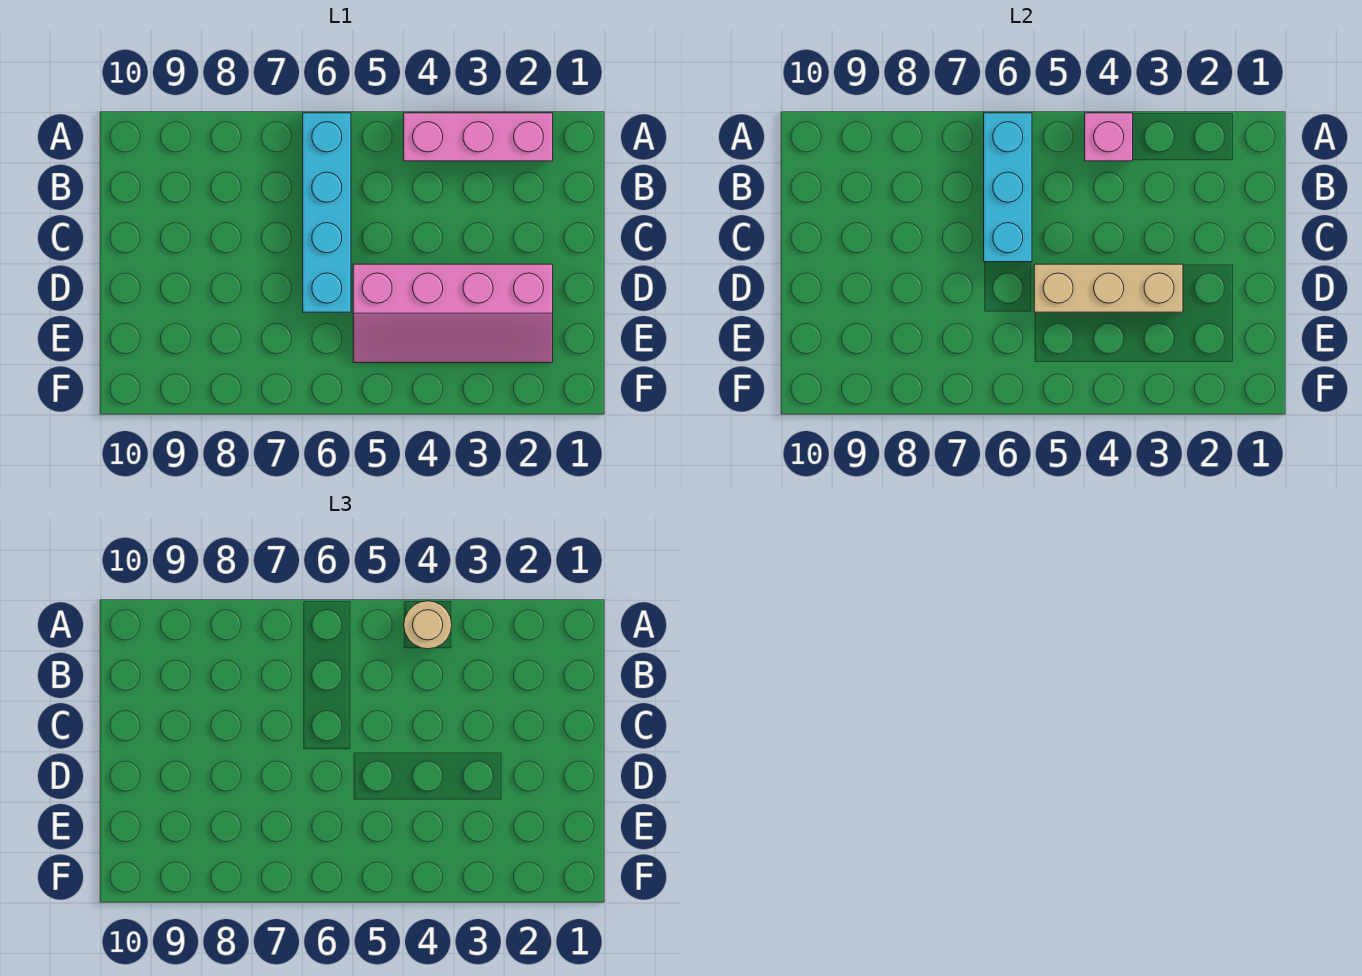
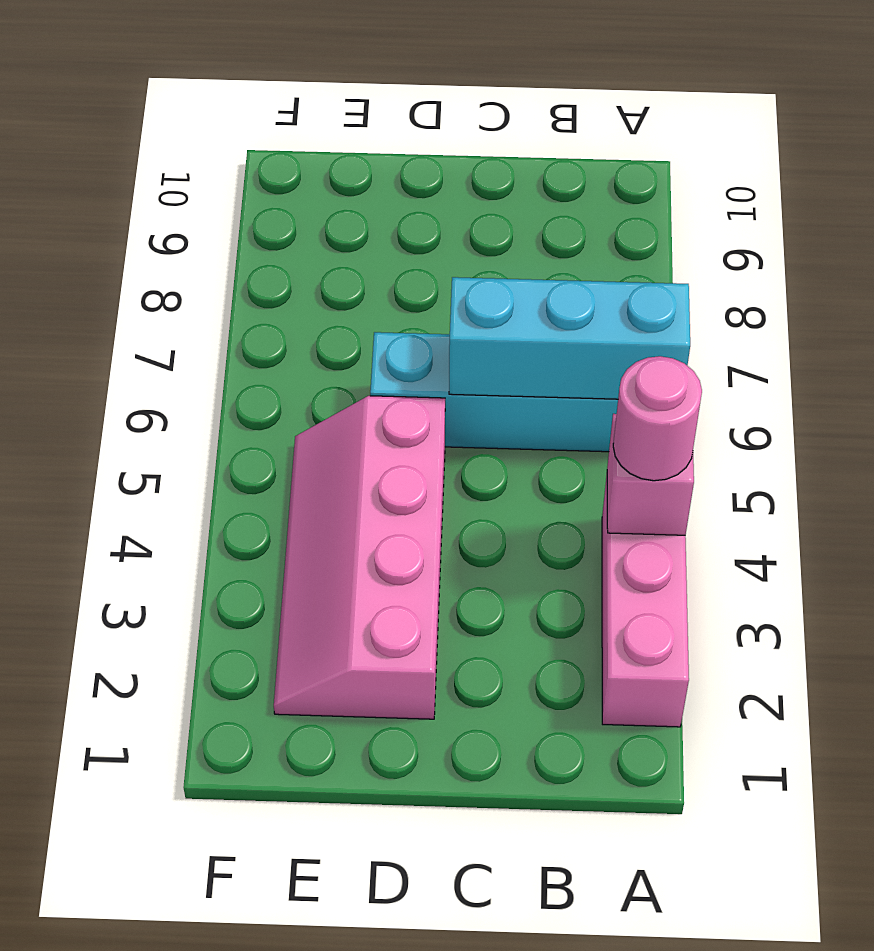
tan 1x1 round brick [404,601,452,649] -> pink 1x1 round brick [613,356,702,481]
tan 1x3 brick [1034,264,1183,312] -> none

